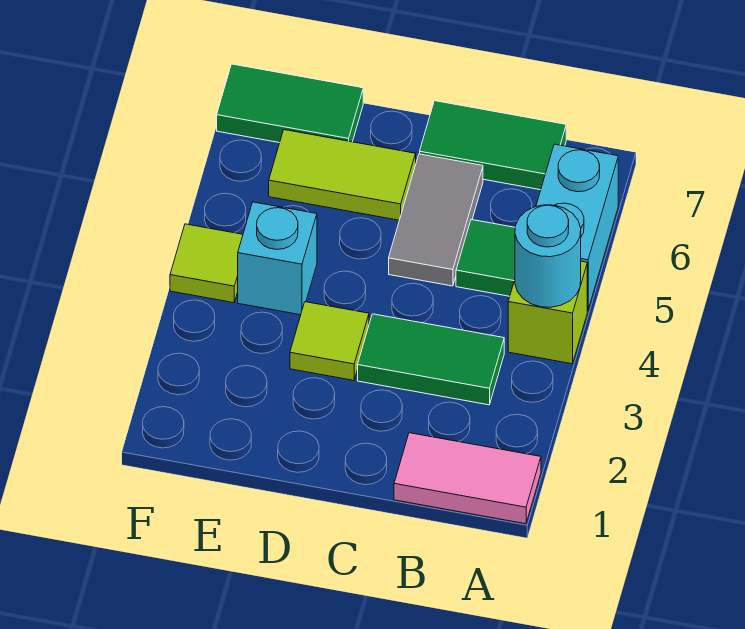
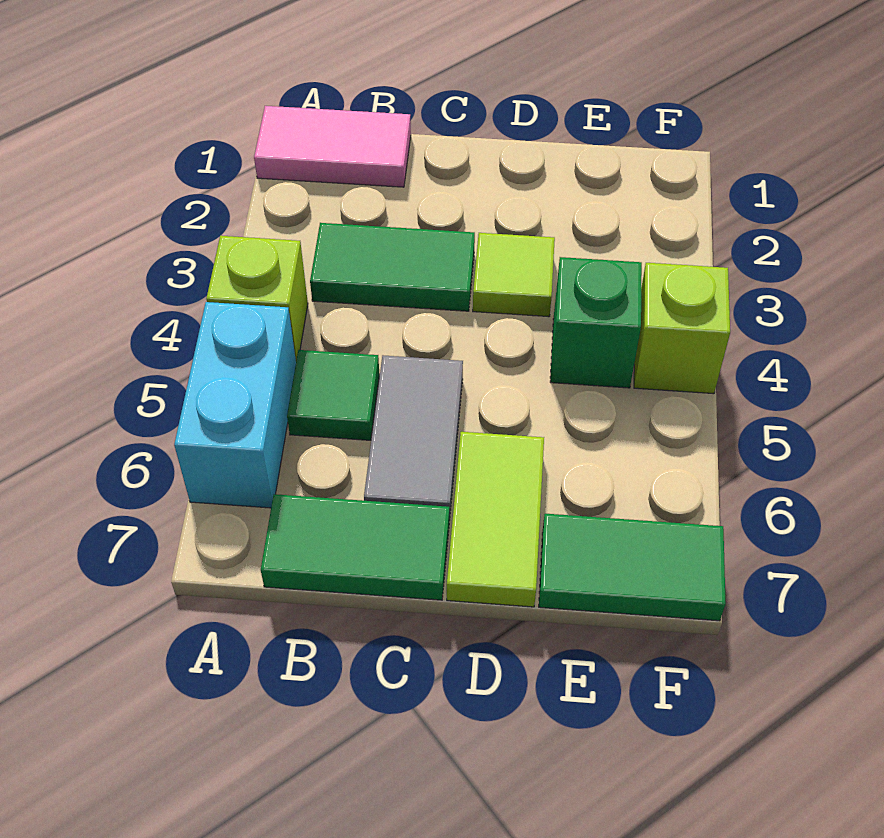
cyan 1x1 round brick [515,205,581,307] -> none
lime 1x2 tile [269,130,416,220] -> lime 1x2 tile turned to [447,432,544,607]
cyan 1x1 brick [238,202,317,315] -> green 1x1 brick [550,257,642,388]
lime 1x1 tile [170,224,243,303] -> lime 1x1 brick [634,263,730,394]

